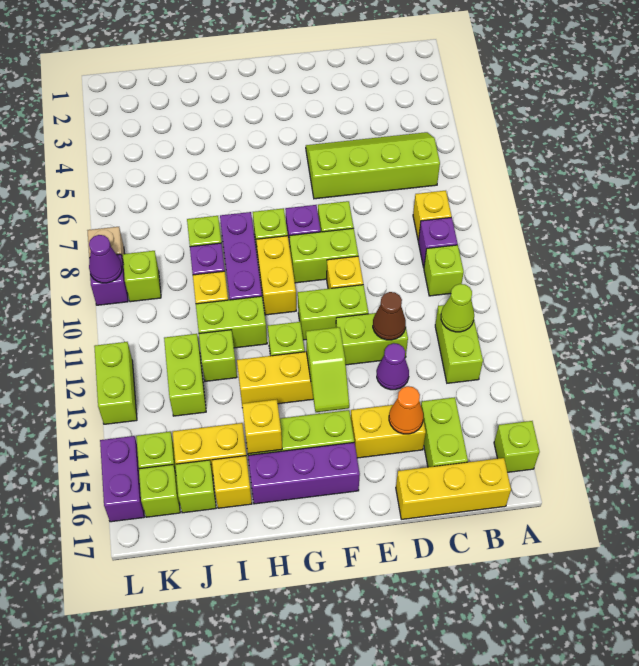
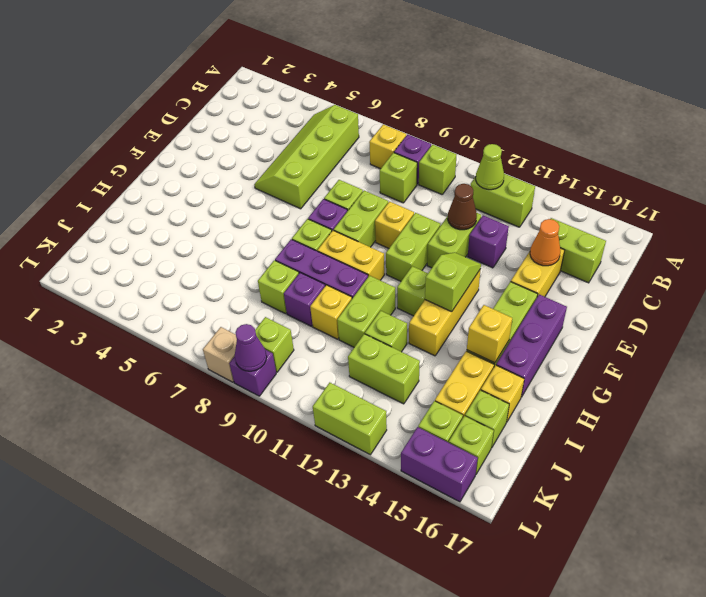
lime 1x1 brick [494,421,540,472] -> lime 1x1 brick moved to [380,153,417,203]
yellow 1x3 brick [396,458,511,519] -> none
purple 1x1 cone [377,343,409,390] -> purple 1x1 brick [468,216,509,268]
lime 1x2 slope [306,327,349,412] -> lime 1x2 slope turned to [425,252,481,312]

